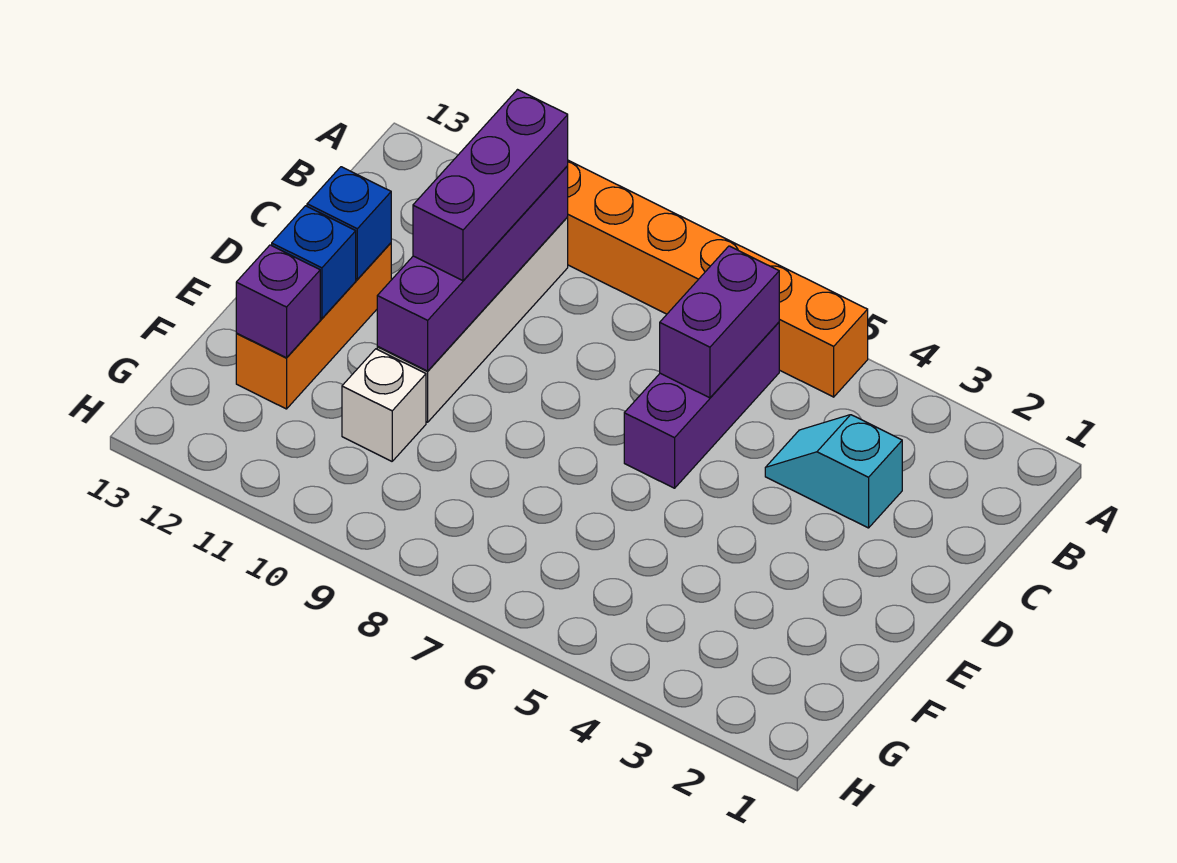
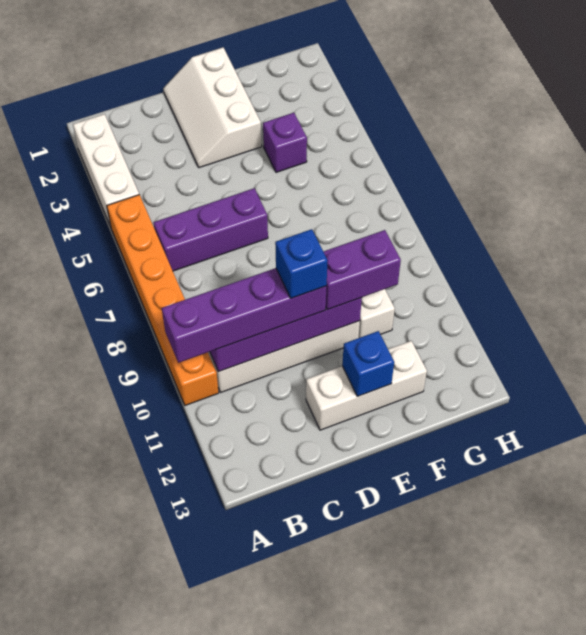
none -> white 1x3 brick [73,114,139,227]
purple 1x2 brick [660,246,779,398] -> purple 1x2 brick moved to [323,230,401,310]
purple 1x3 brick [413,90,568,281] -> purple 1x4 brick [162,268,326,363]
cyan 1x2 slope [765,415,902,528] -> none
none -> white 2x3 slope [163,48,262,168]
orange 1x3 brick [236,243,391,409] -> white 1x3 brick [306,341,427,430]
blue 1x1 brick [307,167,391,279] -> blue 1x1 brick moved to [275,229,328,298]
purple 1x1 brick [236,245,320,358] -> purple 1x1 brick moved to [263,113,307,172]

